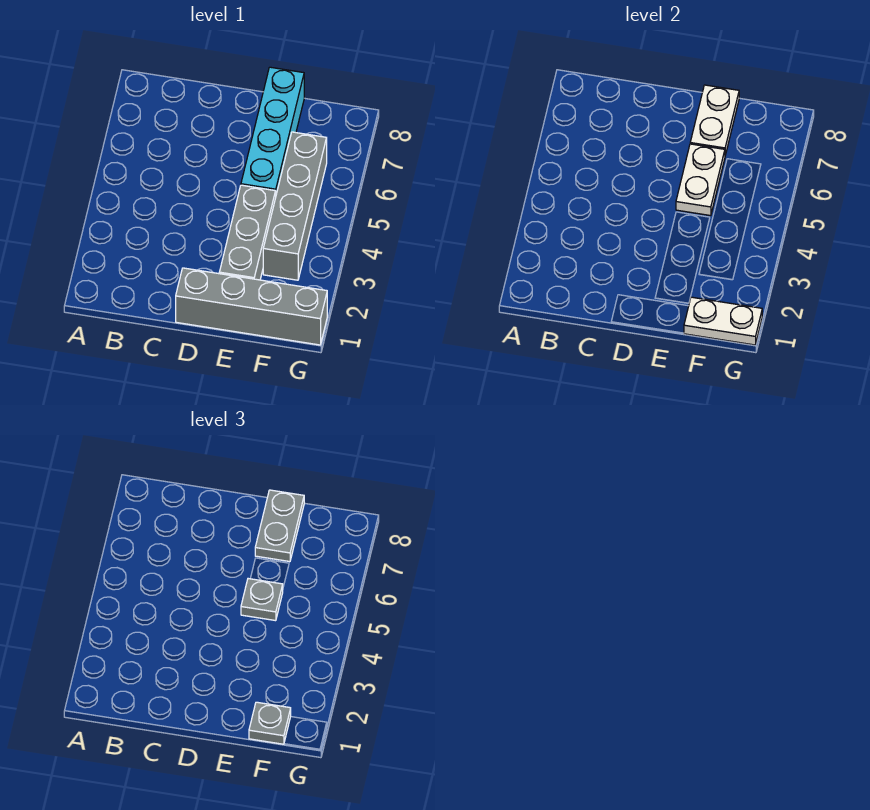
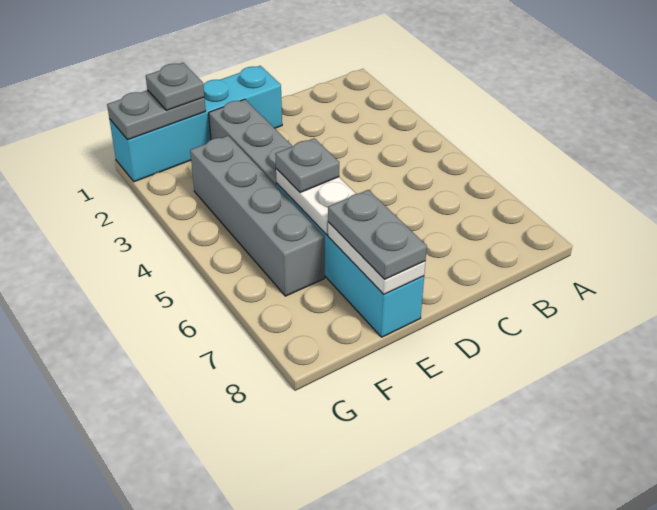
grey 1x4 brick [176,268,327,345] -> cyan 1x4 brick [109,66,282,182]
white 1x2 plate [684,297,762,345] -> grey 1x2 plate [107,90,206,140]

